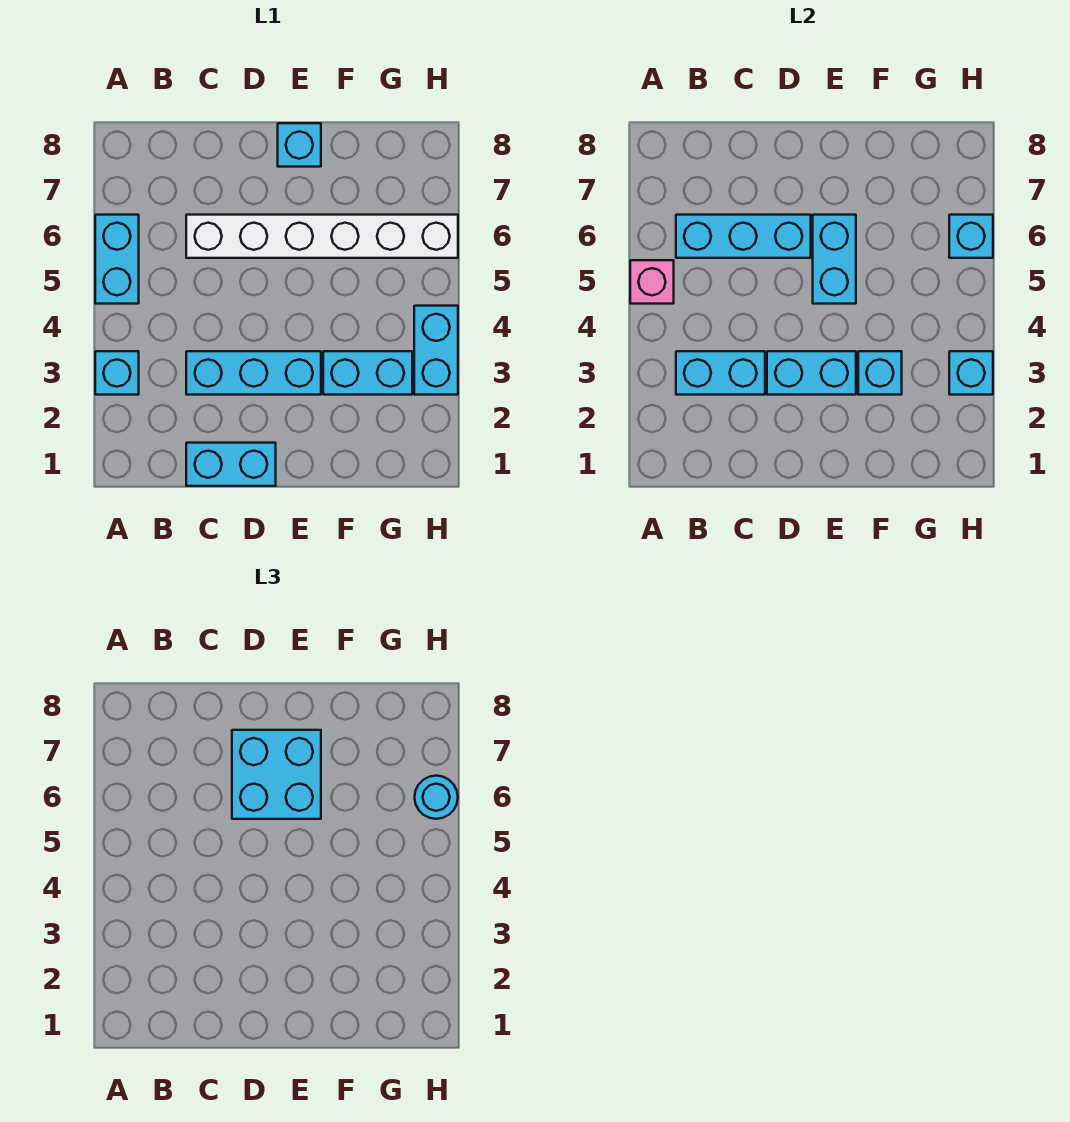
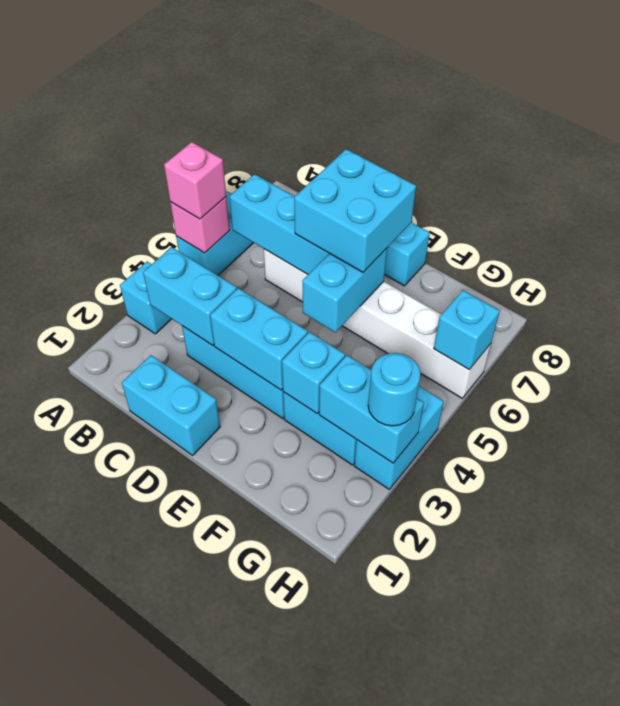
none -> pink 1x1 brick [164,142,226,219]
cyan 1x1 brick [949,351,993,395] -> cyan 1x2 brick [319,355,424,463]
cyan 1x1 round brick [415,776,458,819] -> cyan 1x1 round brick moved to [368,353,420,426]

